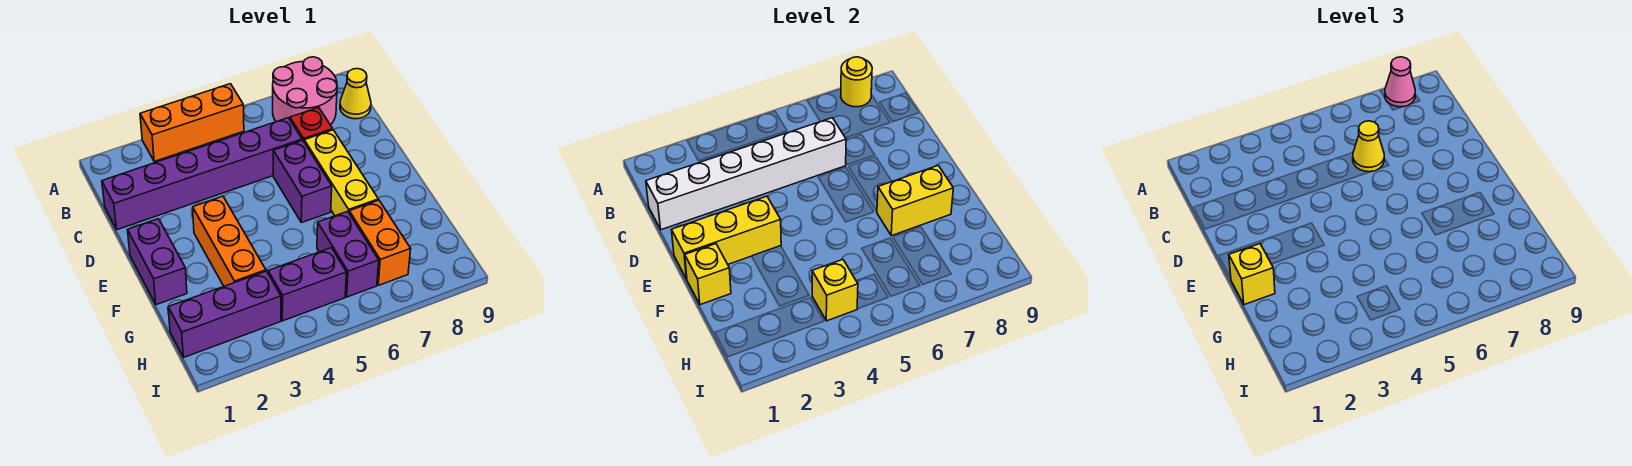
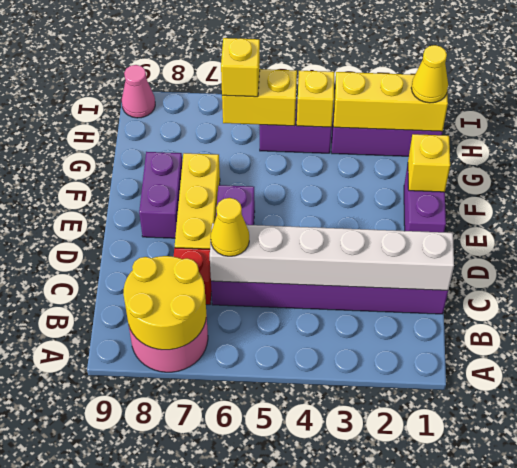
orange 1x3 brick [140,84,244,161] -> none
yellow 1x1 round brick [841,57,872,107] -> yellow 2x2 round brick [123,256,206,350]
pink 1x1 cone [1385,57,1415,107] -> pink 1x1 cone moved to [122,65,155,118]
yellow 1x1 cone [340,69,371,119] -> yellow 1x1 cone moved to [411,45,448,103]
yellow 1x3 brick [672,196,781,279] -> yellow 1x3 brick moved to [334,72,448,131]
orange 1x3 brick [193,196,266,286] -> none
yellow 1x1 brick [1229,244,1275,305] -> yellow 1x1 brick moved to [221,38,260,97]
yellow 1x2 brick [877,166,953,236] -> yellow 1x2 brick moved to [222,69,297,126]
purple 1x2 brick [317,211,379,297] -> purple 1x2 brick moved to [139,152,182,238]
orange 1x2 brick [349,200,411,285] -> none

